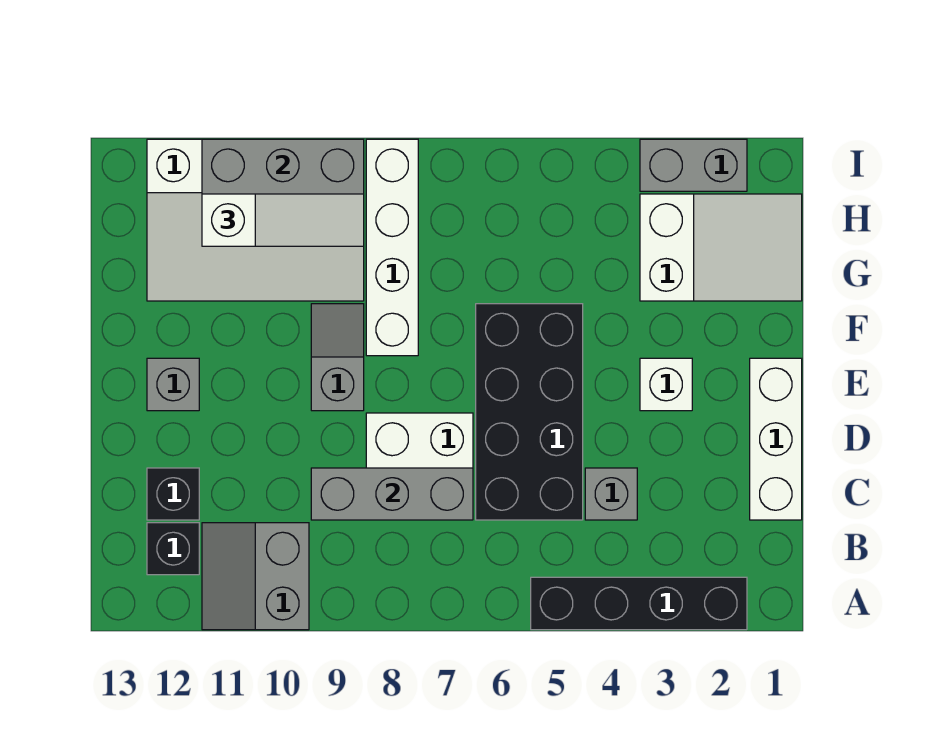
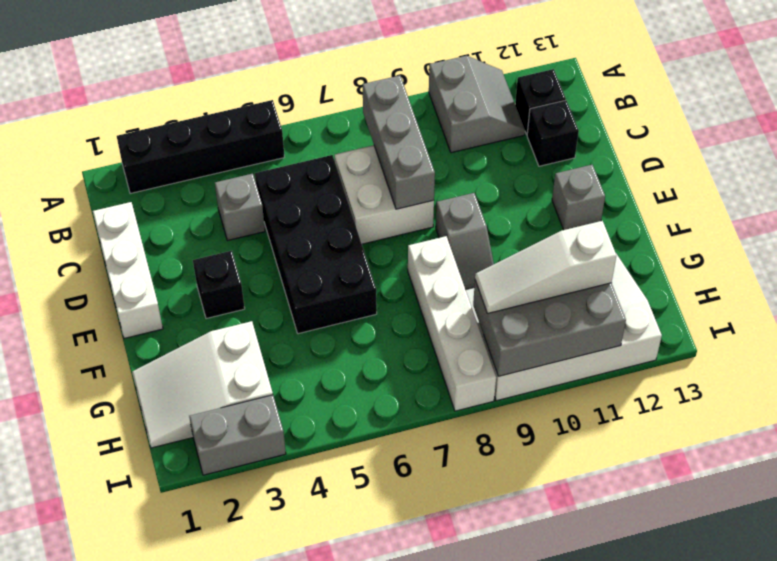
grey 1x3 brick [311,468,473,520] -> grey 1x3 brick turned to [363,76,435,209]
white 1x1 brick [640,358,692,411] -> black 1x1 brick [193,251,245,319]

